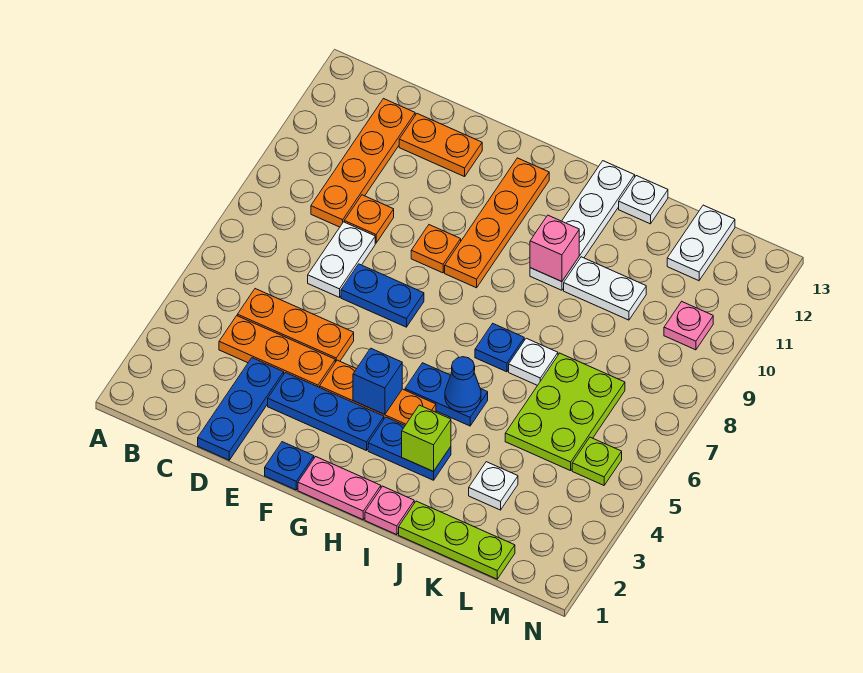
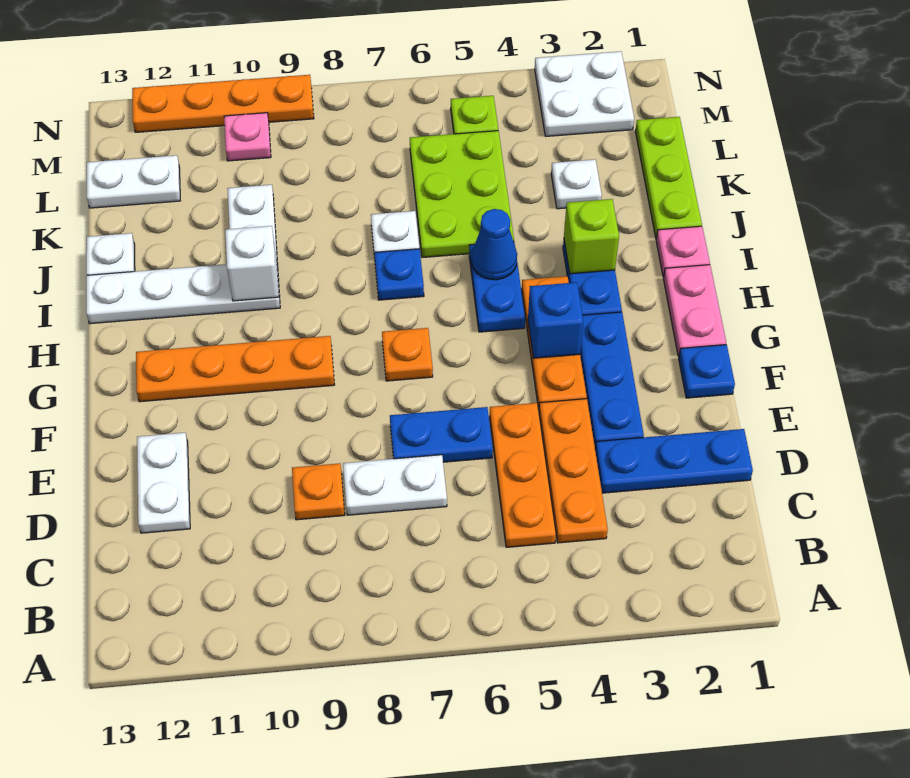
orange 1x4 plate [311,99,415,227] -> orange 1x4 plate moved to [132,75,314,132]
orange 1x2 plate [399,114,482,177] -> white 1x2 plate [137,433,190,533]
blue 1x2 plate [341,264,424,327] -> blue 1x2 plate turned to [390,407,493,462]
orange 1x1 plate [411,225,461,273] -> orange 1x1 plate moved to [382,328,433,381]
pink 1x1 brick [530,215,579,282] -> white 1x1 brick [225,226,279,301]
lime 2x3 plate [505,353,625,471] -> lime 2x3 plate turned to [410,131,514,258]
none -> white 2x2 plate [535,51,634,136]

